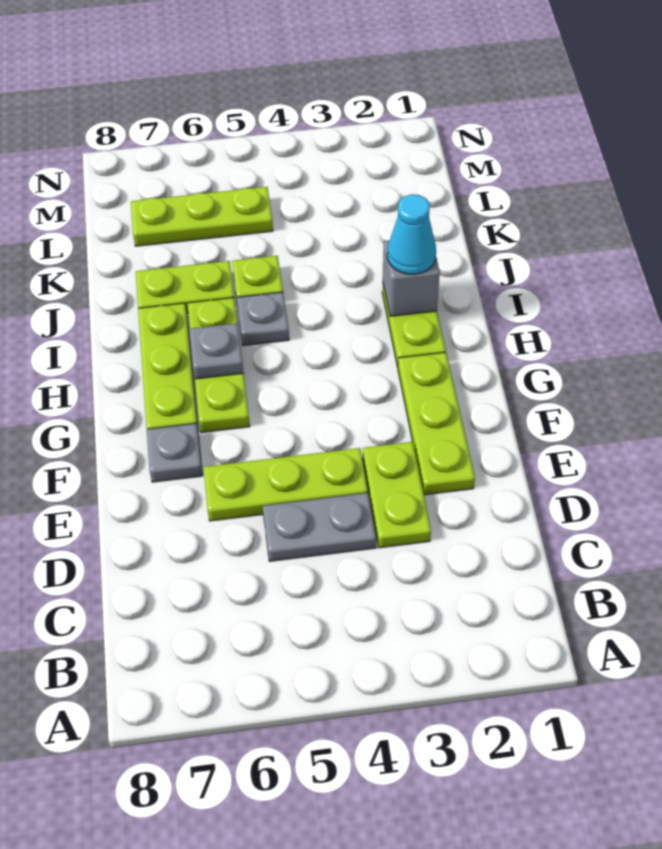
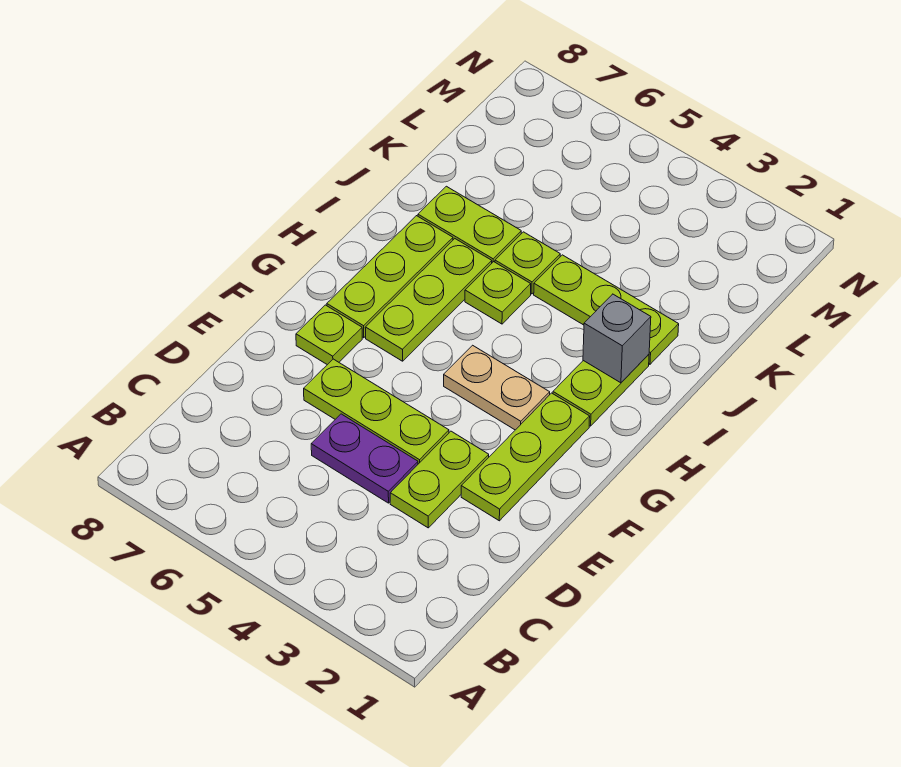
grey 1x2 plate [263,493,376,561] -> purple 1x2 plate [311,414,418,503]
grey 1x1 plate [147,423,202,482] -> lime 1x1 plate [296,305,362,365]
none -> tan 1x2 plate [444,345,550,430]
grey 1x1 plate [189,323,243,379] -> none
cyan 1x1 cone [387,194,436,274] -> none
grey 1x1 plate [237,292,289,346] -> lime 1x1 plate [465,262,531,324]
lime 1x3 plate [131,187,273,246] -> lime 1x3 plate moved to [534,255,679,364]

